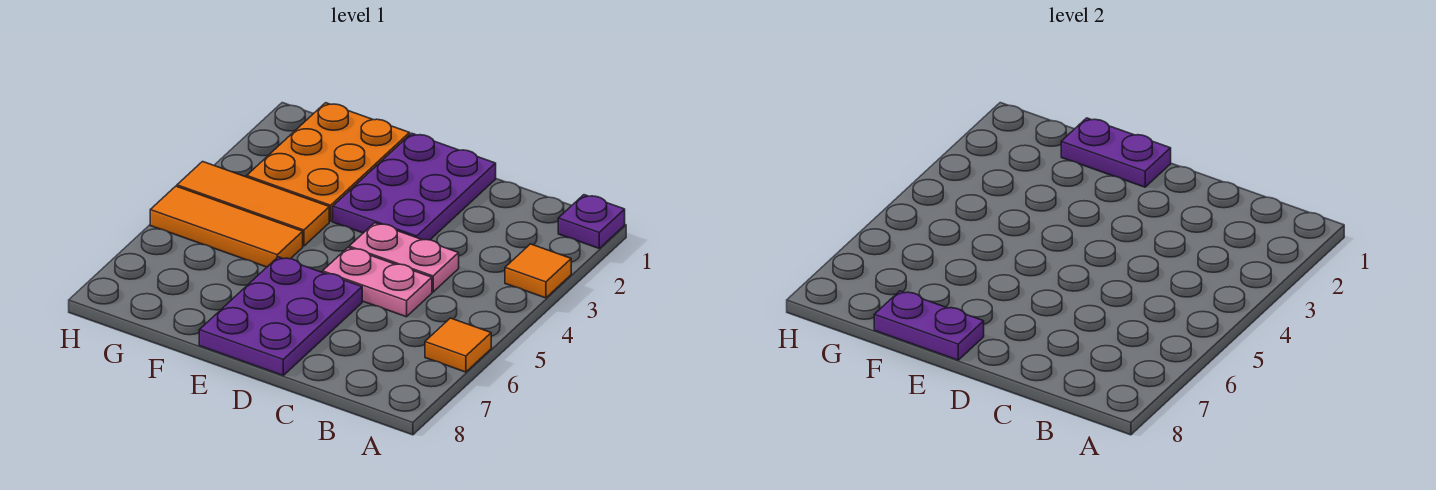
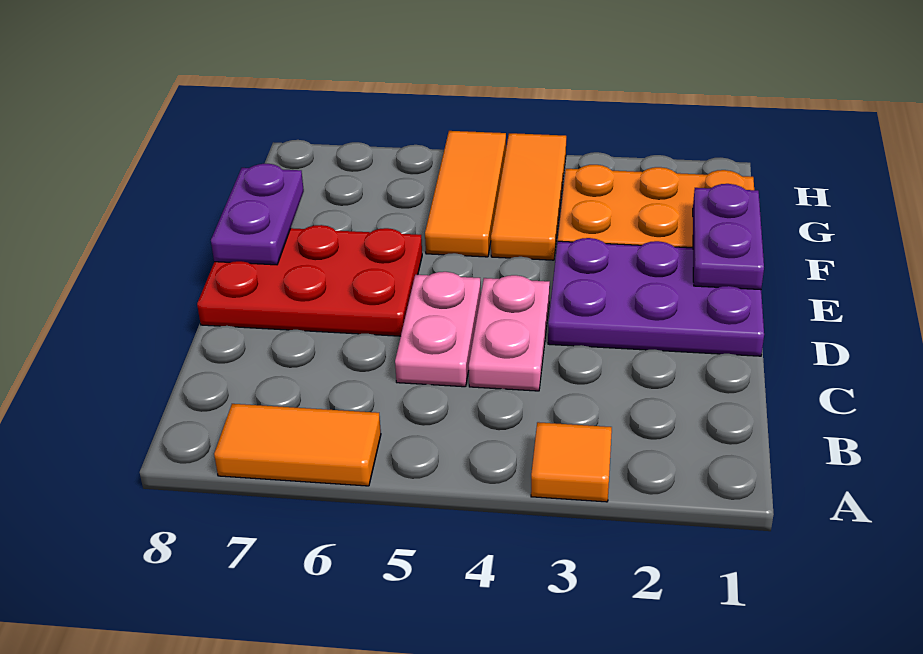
purple 1x1 plate [558,195,625,248] -> none
orange 1x1 tile [425,318,491,372] -> orange 1x2 tile [214,404,381,486]
purple 2x3 plate [199,257,362,375] -> red 2x3 plate [197,225,422,336]

